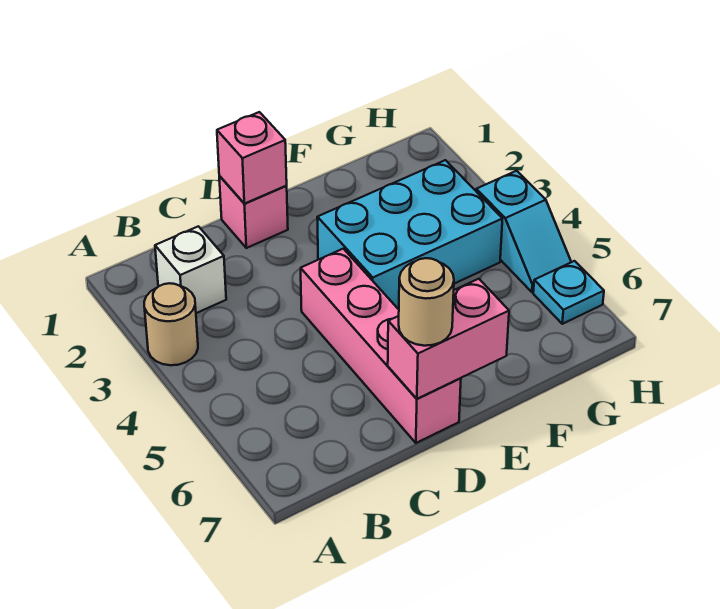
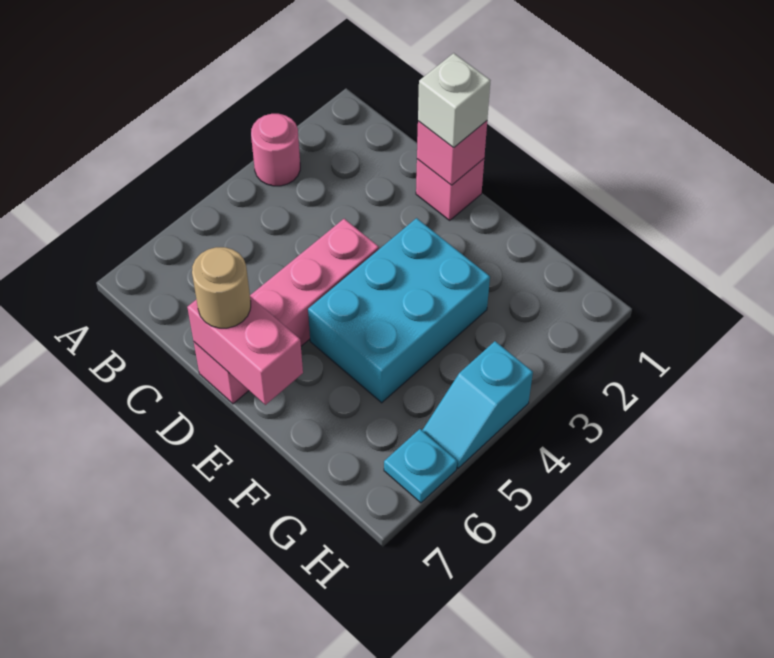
tan 1x1 round brick [144,283,198,365] -> pink 1x1 round brick [251,114,300,186]
white 1x1 brick [155,226,226,313] -> white 1x1 brick moved to [418,53,491,148]
cyan 2x3 brick [317,160,502,309] -> cyan 2x3 brick turned to [308,218,490,403]

